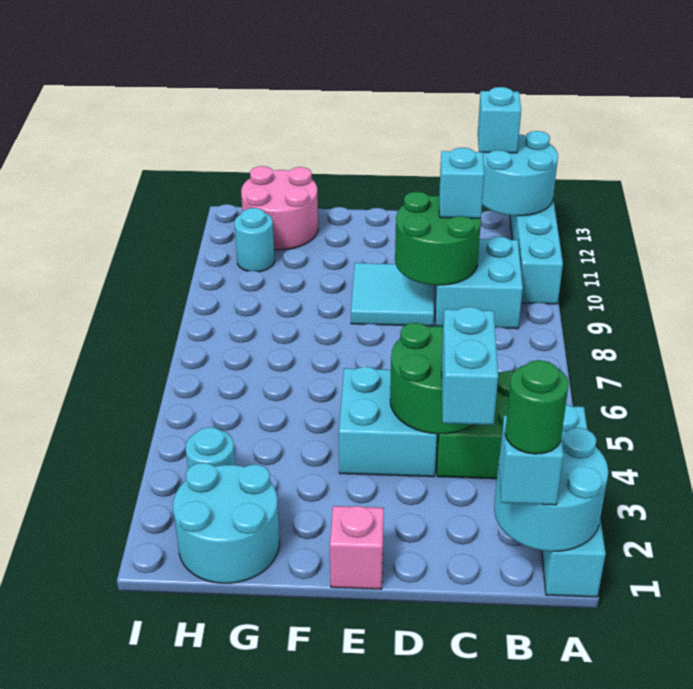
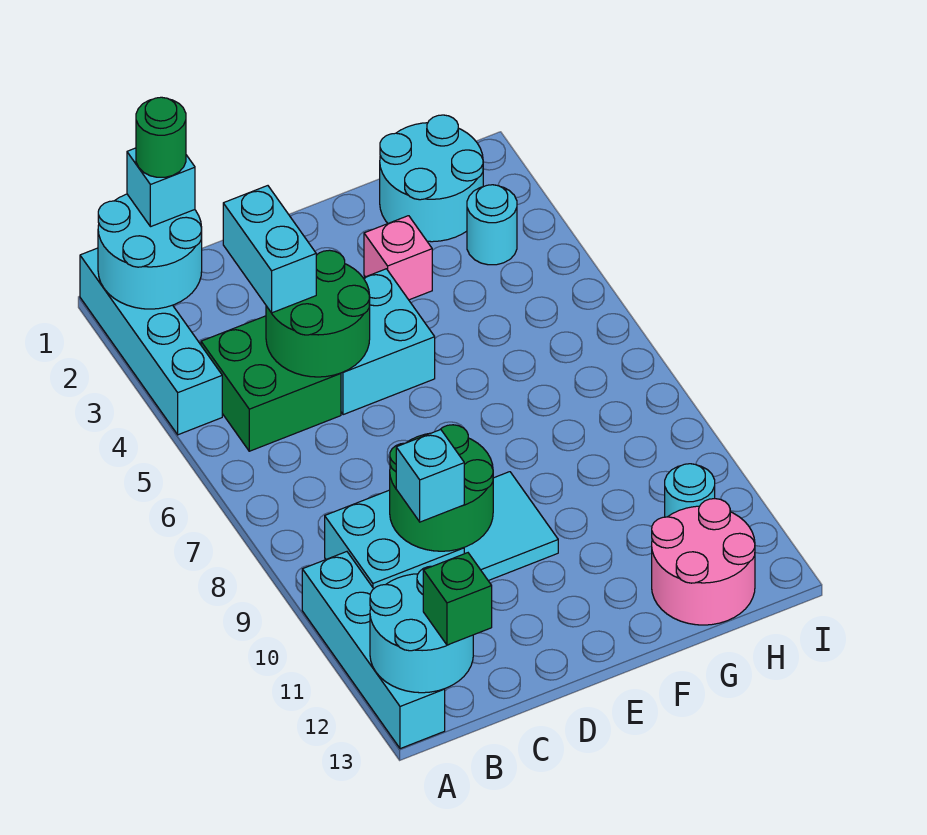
cyan 1x1 brick [478,87,521,153] -> green 1x1 brick [423,553,492,645]
pink 1x1 brick [330,506,384,589] -> pink 1x1 brick moved to [364,216,432,300]

